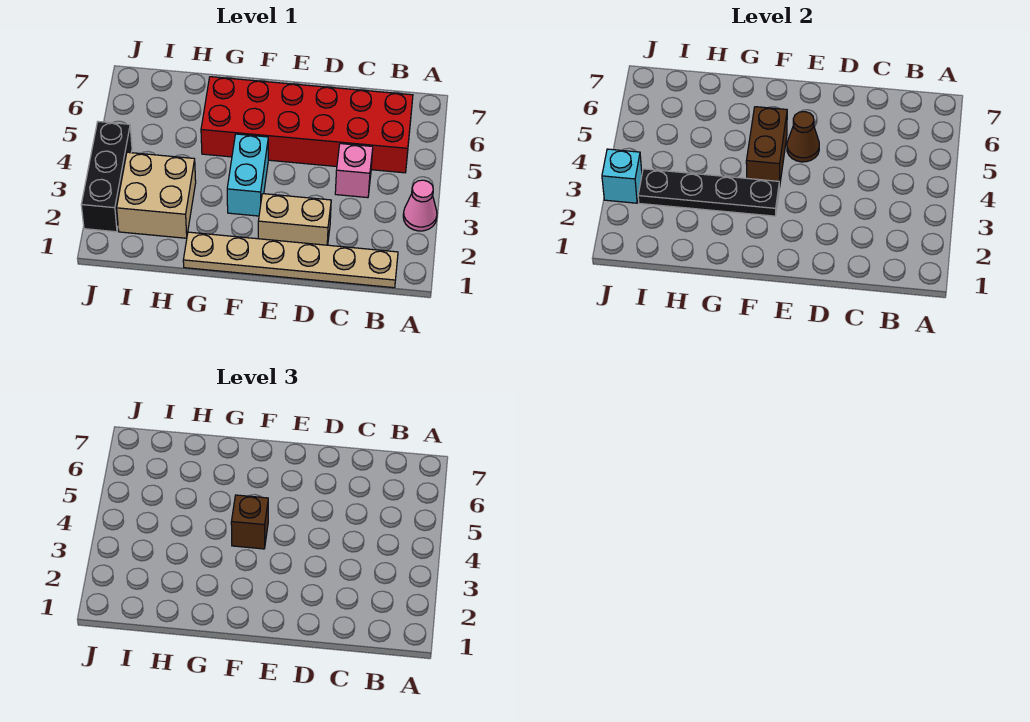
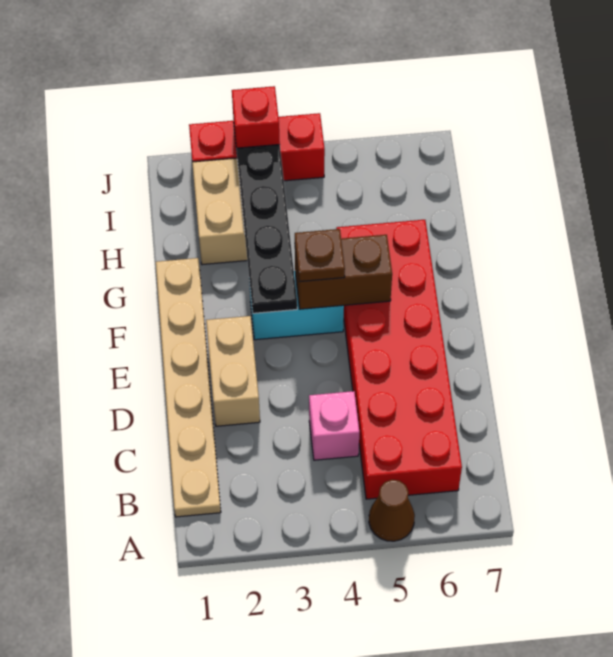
pink 1x1 cone [403,180,437,231] -> none
brown 1x1 cone [787,112,819,162] -> brown 1x1 cone moved to [369,480,415,541]
brown 1x1 brick [231,495,268,549] -> brown 1x1 plate [295,229,345,282]
black 1x3 brick [81,122,132,232] -> red 1x3 brick [189,113,325,181]
cyan 1x1 brick [602,149,642,203] -> red 1x1 brick [232,86,280,150]

